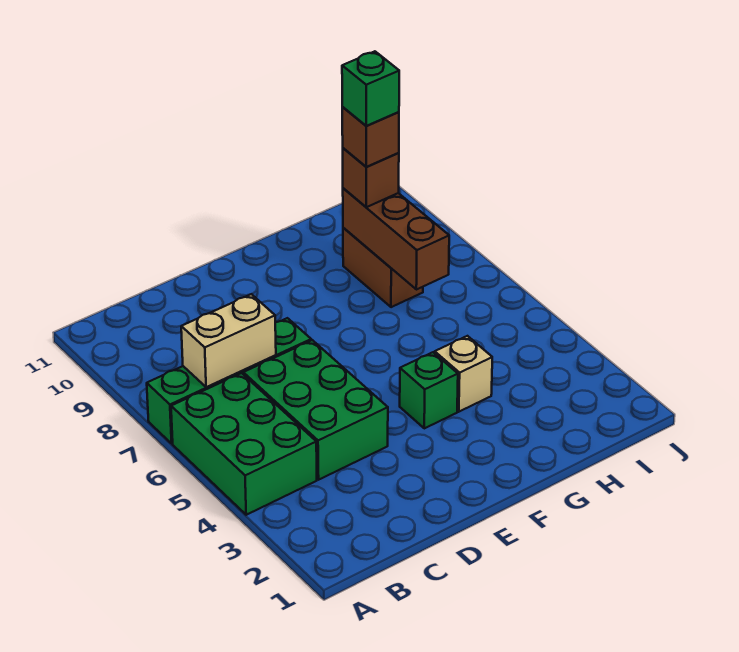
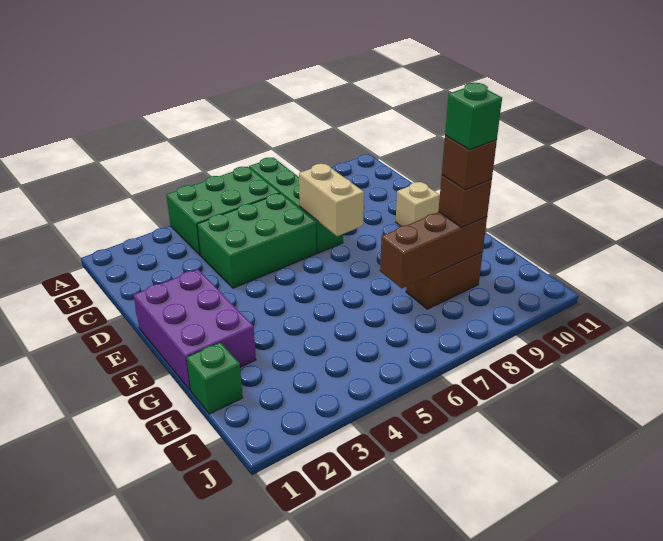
tan 1x2 brick [181,294,276,387] -> tan 1x2 brick moved to [299,164,364,236]
none -> purple 2x3 brick [134,269,256,390]
green 1x1 brick [400,352,458,428] -> green 1x1 brick moved to [186,342,243,414]
tan 1x1 brick [435,336,492,412] -> tan 1x1 brick moved to [396,182,440,226]

